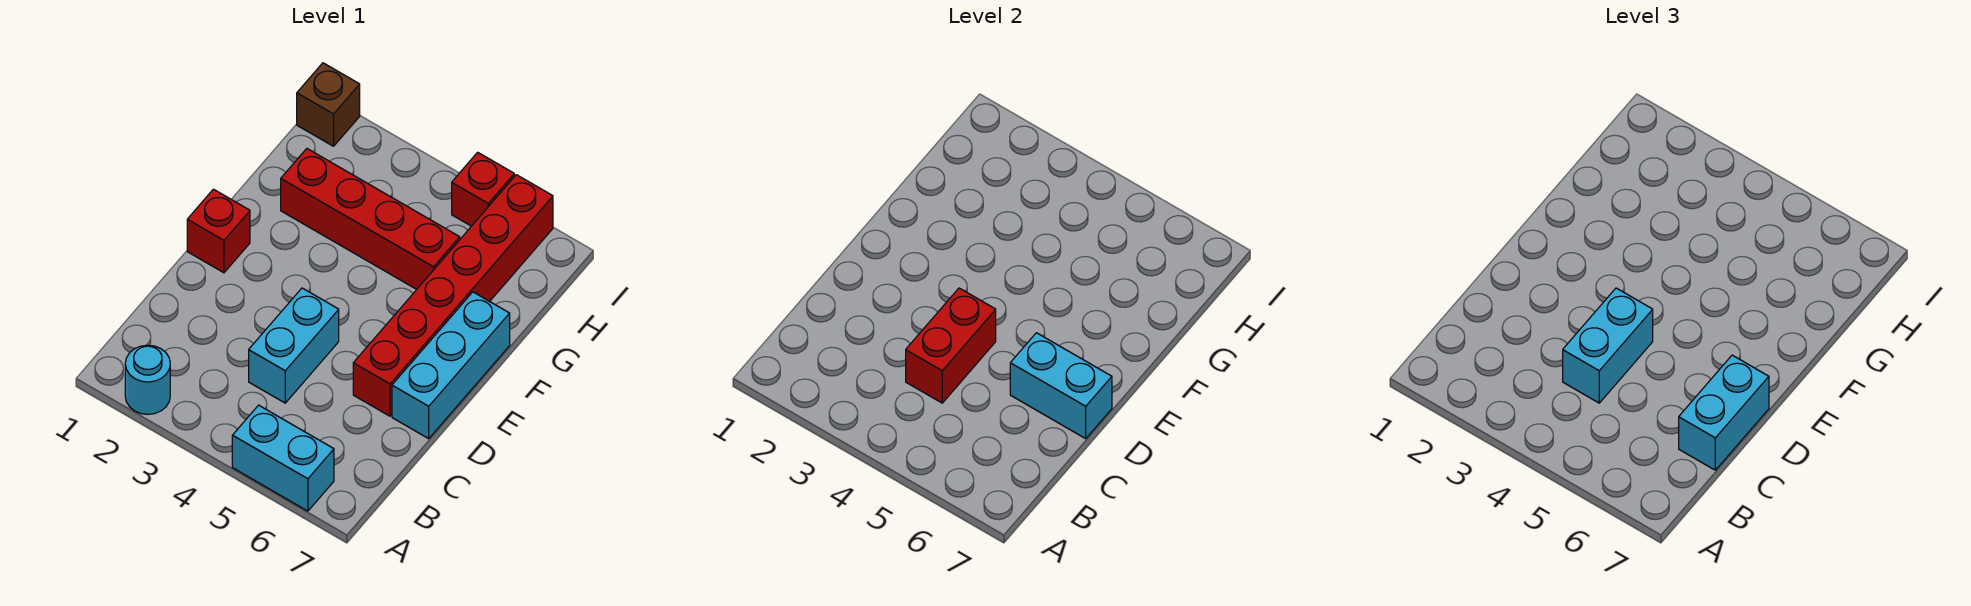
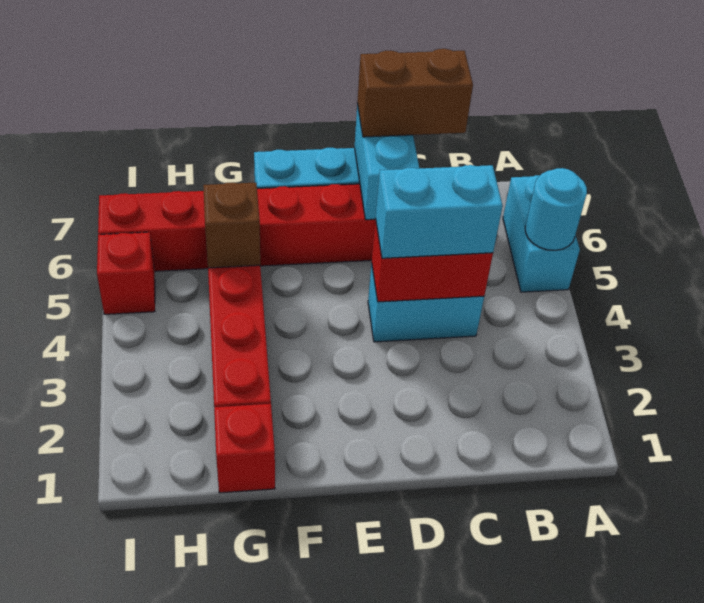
cyan 1x1 round brick [125,345,170,414] -> cyan 1x1 round brick moved to [525,168,587,250]
cyan 1x2 brick [1679,355,1769,470] -> brown 1x2 brick [357,49,473,137]
red 1x1 brick [187,189,250,273] -> red 1x1 brick moved to [214,404,275,493]
brown 1x1 brick [297,63,360,146] -> brown 1x1 brick moved to [203,182,260,268]

